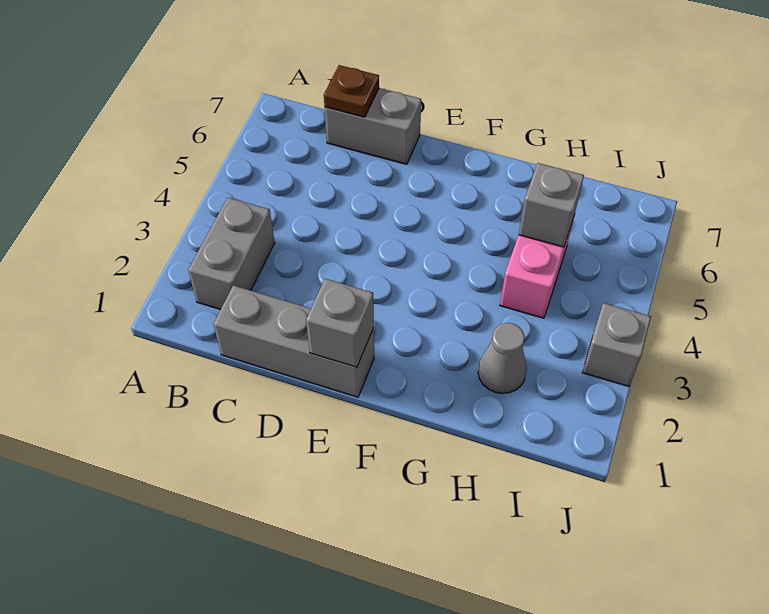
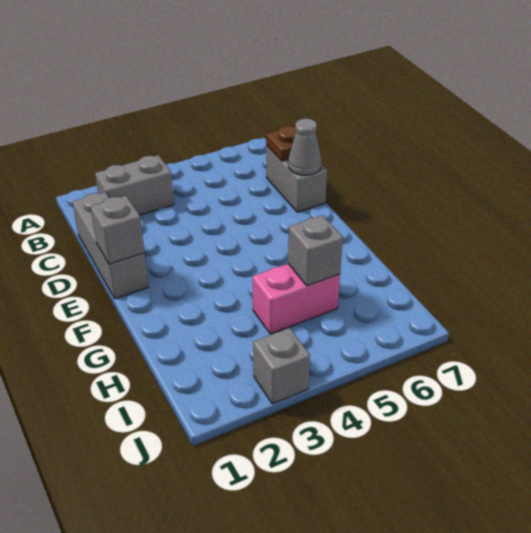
grey 1x1 cone [478,323,527,394] -> grey 1x1 cone moved to [288,118,321,175]

